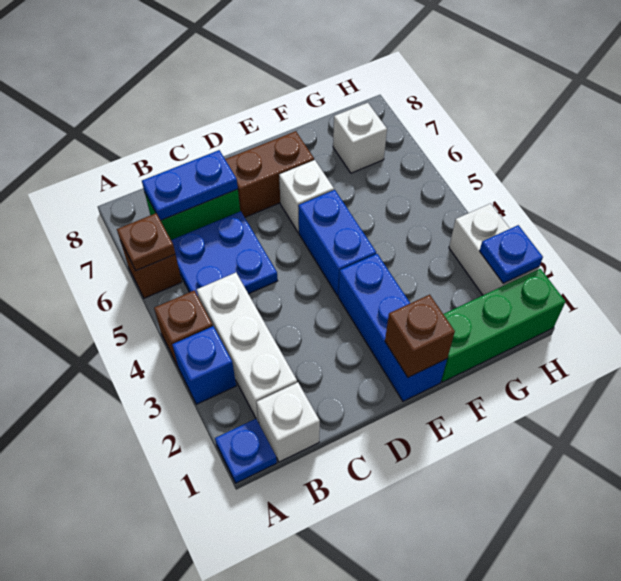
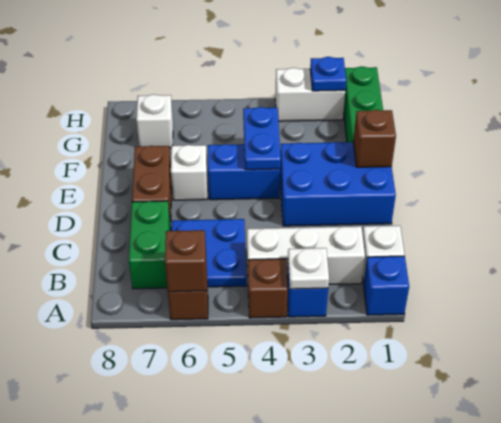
blue 1x1 plate [215,419,277,483] -> blue 1x1 brick [364,256,409,315]
none -> white 1x1 plate [288,248,329,289]
brown 1x1 plate [117,213,175,271] -> brown 1x1 brick [165,230,207,292]
blue 1x2 plate [142,150,238,220] -> blue 1x2 plate moved to [243,107,281,170]
blue 1x3 brick [338,254,447,401] -> blue 2x3 brick [280,142,396,226]

